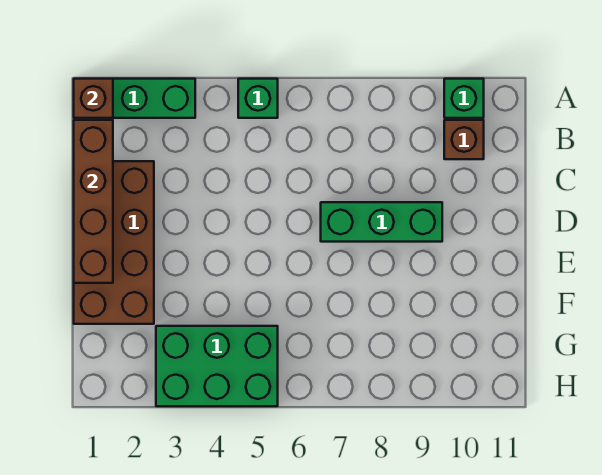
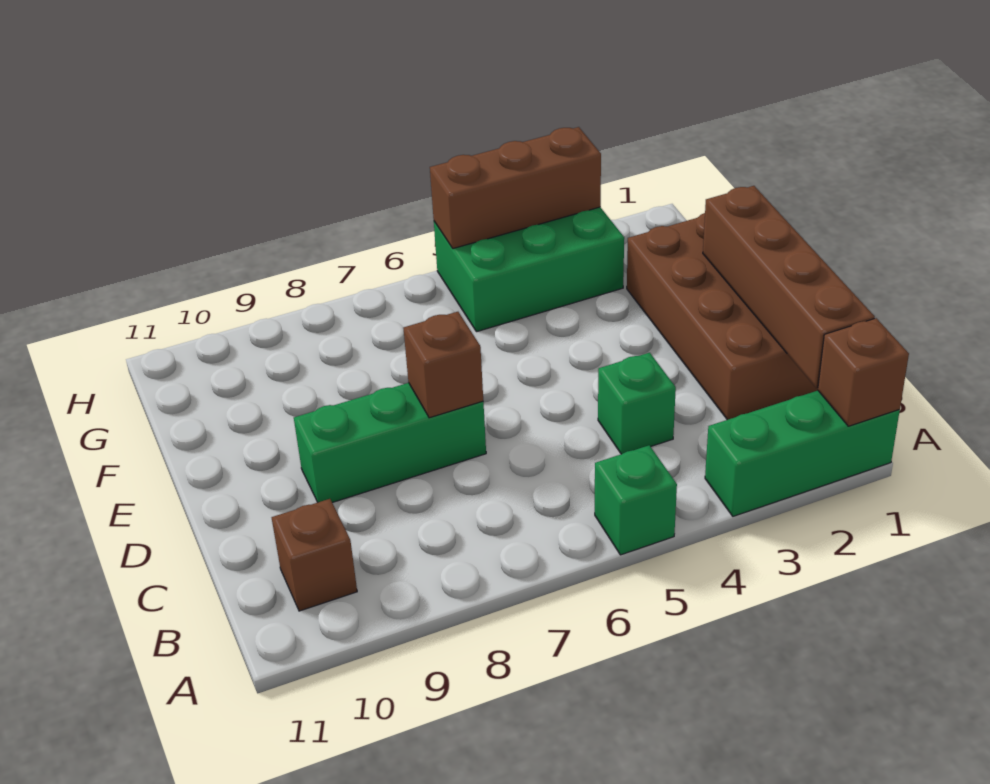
green 1x1 brick [444,79,484,118] -> green 1x1 brick moved to [598,353,676,454]
none -> brown 1x1 brick [403,312,483,418]
none -> brown 1x3 brick [430,127,601,248]

